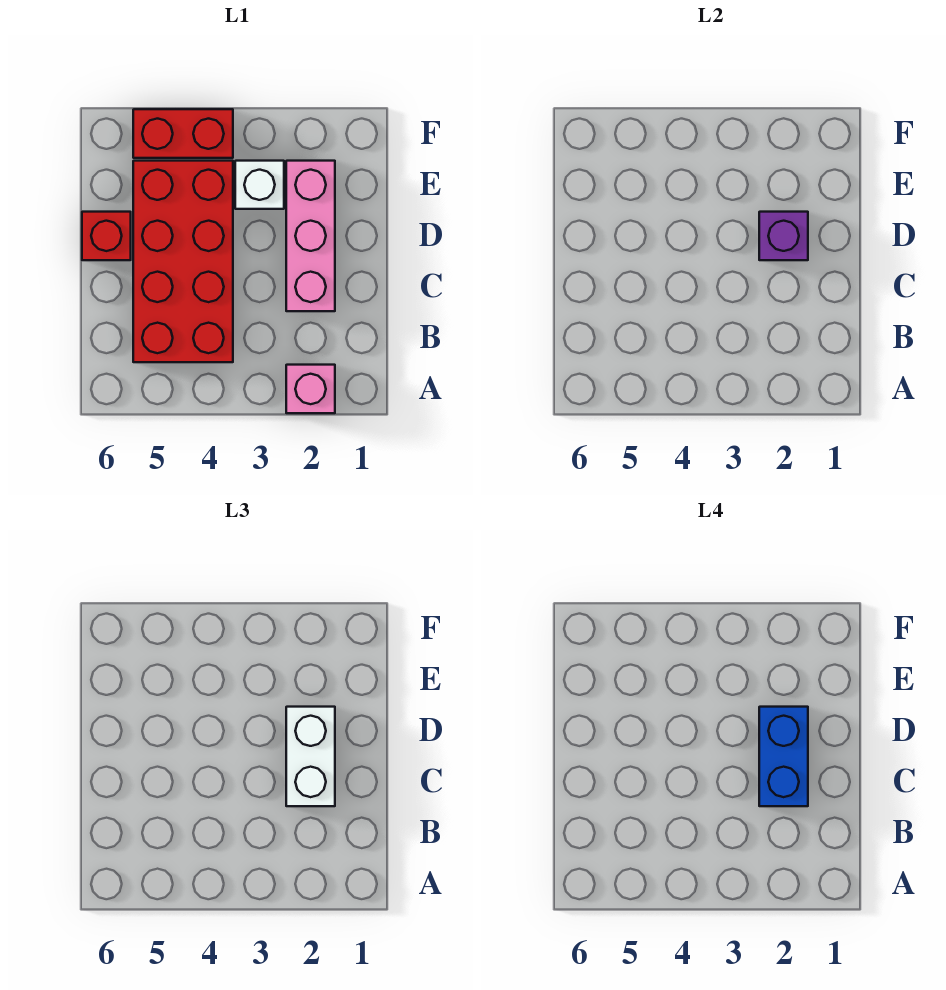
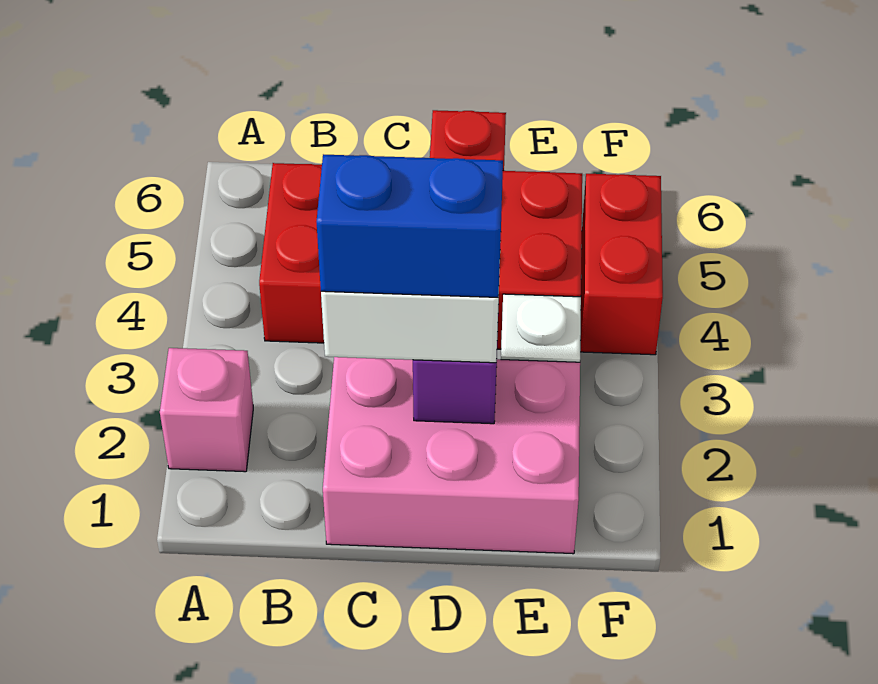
pink 1x3 brick [286,161,335,311] -> pink 2x3 brick [323,357,580,554]

